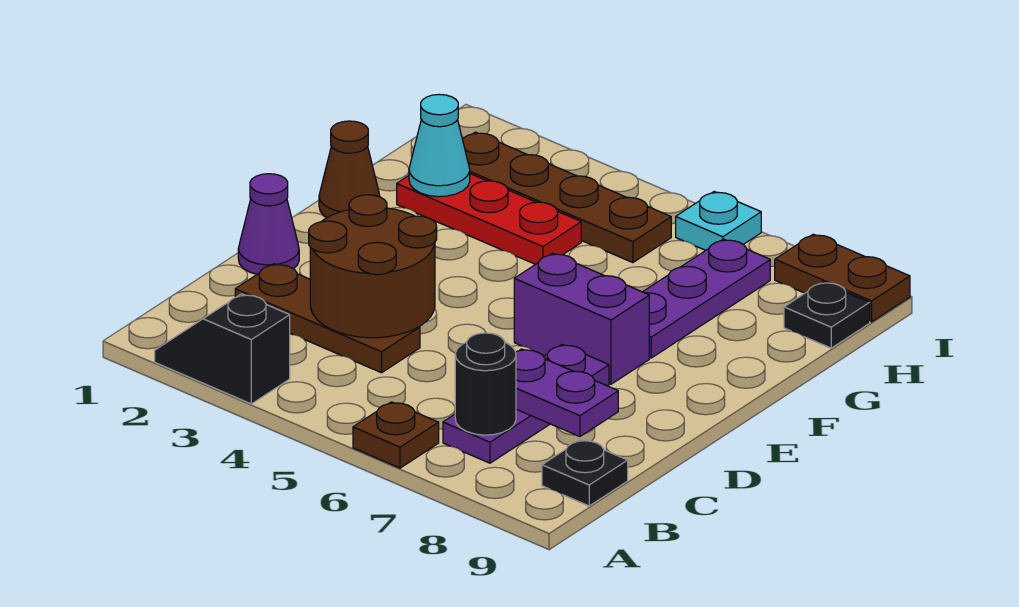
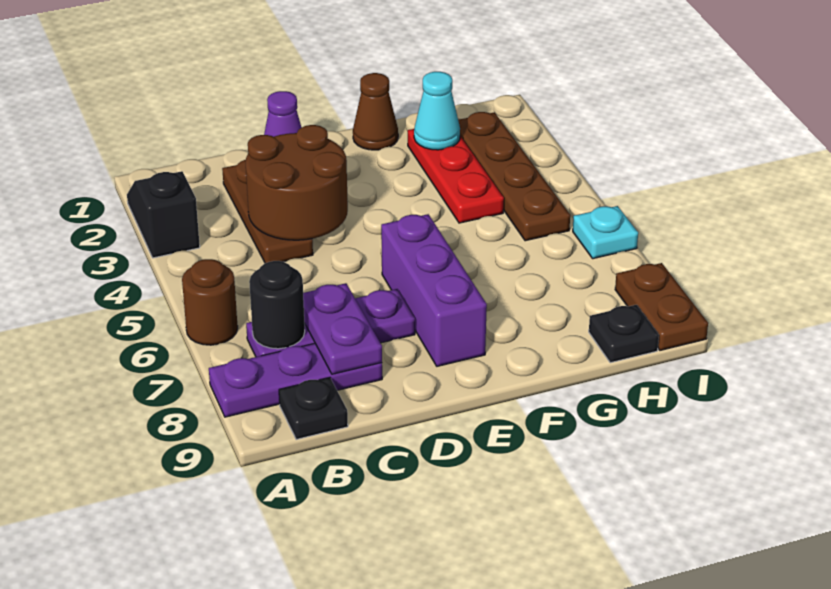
brown 1x1 plate [353,402,439,468] -> brown 1x1 round brick [182,259,238,345]
purple 1x2 brick [514,253,649,384] -> purple 1x3 brick [381,214,487,366]
purple 1x3 plate [643,239,770,358] -> purple 1x3 plate moved to [209,343,382,417]

